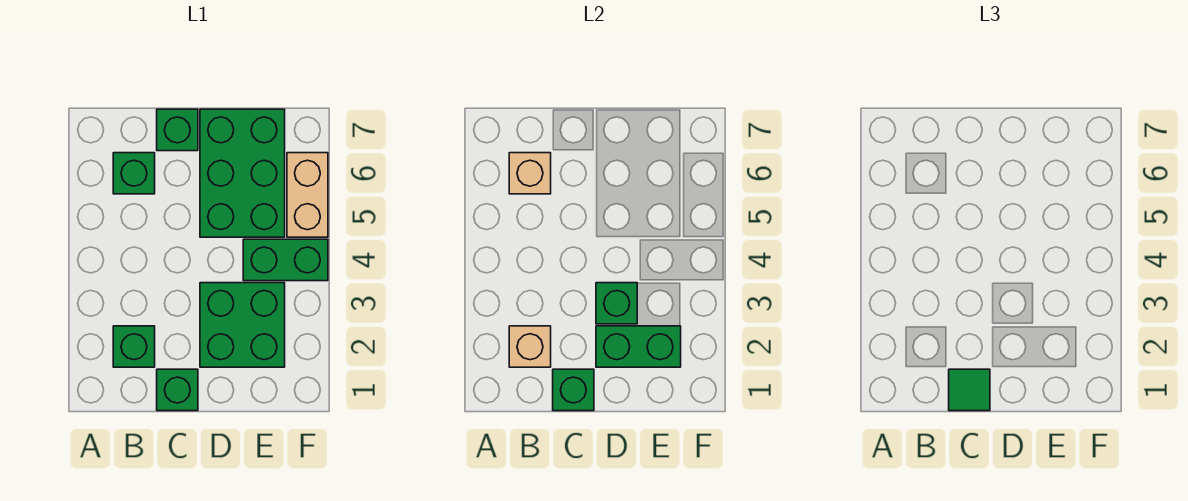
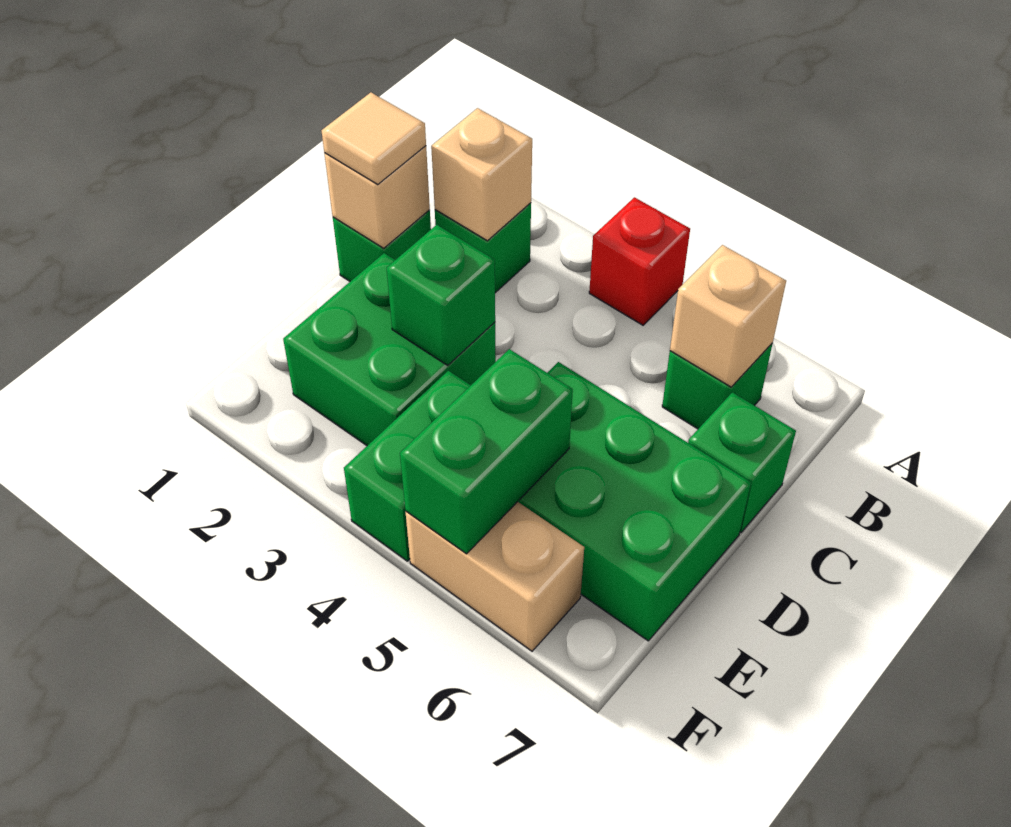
none -> red 1x1 brick [589,197,690,325]
green 1x1 brick [553,369,594,411] -> tan 1x1 brick [324,146,430,248]
green 1x1 tile [949,369,990,411] -> tan 1x1 tile [322,92,426,184]
green 1x2 brick [596,326,681,367] -> green 1x2 brick moved to [400,349,573,554]

